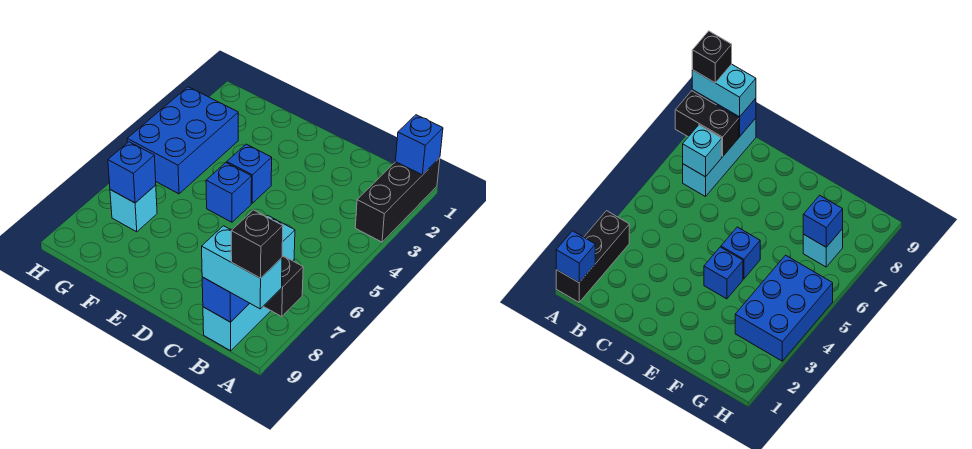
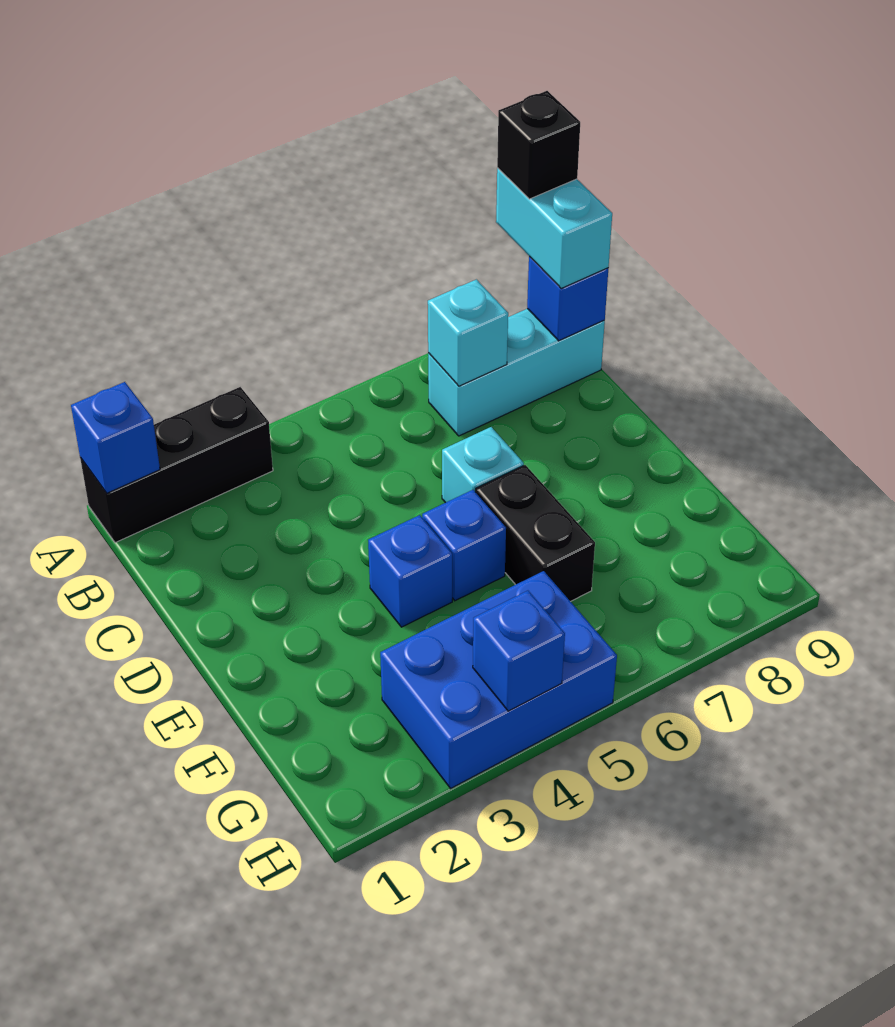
black 1x2 brick [263,255,303,317] -> black 1x2 brick moved to [476,465,595,601]
cyan 1x1 brick [110,185,157,232] -> cyan 1x1 brick moved to [442,427,524,503]
blue 1x1 brick [108,142,156,203] -> blue 1x1 brick moved to [473,591,565,711]

